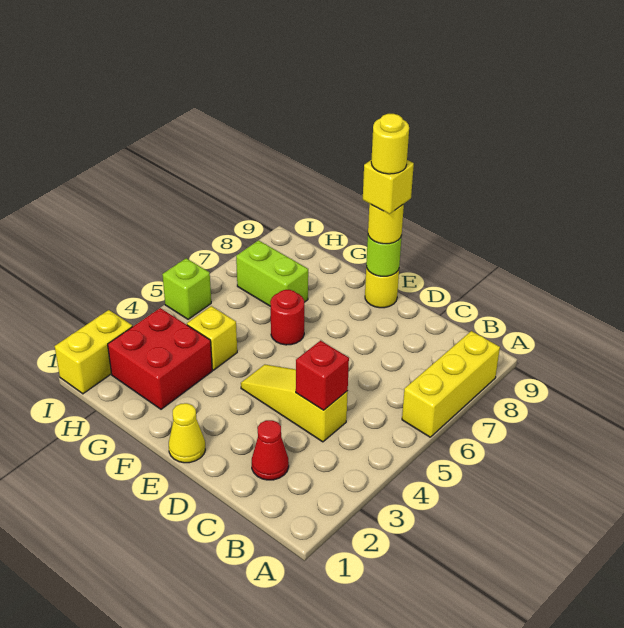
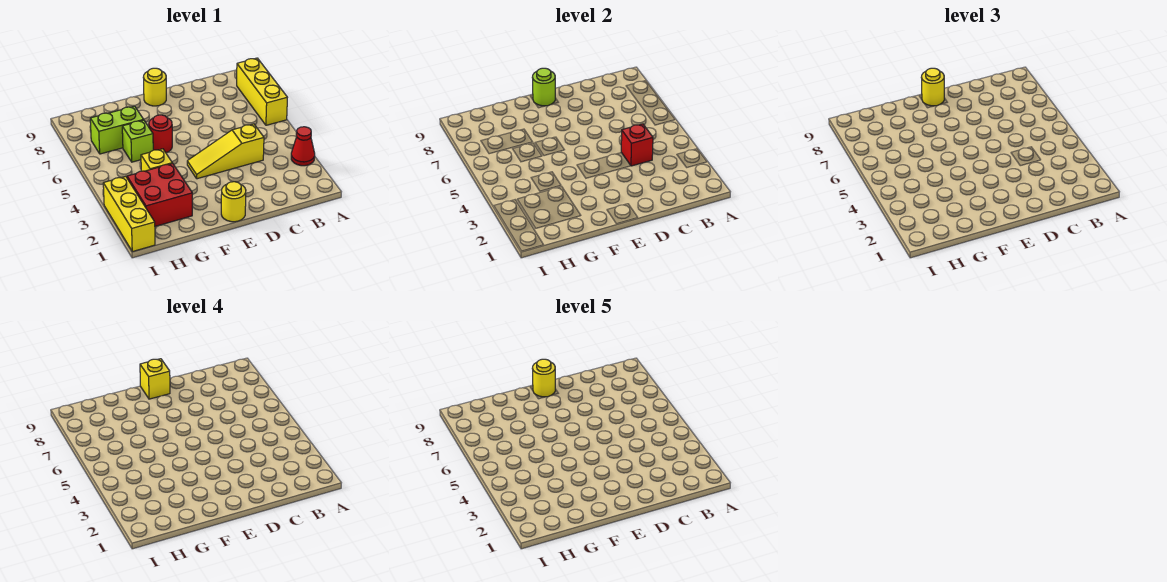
red 1x1 cone [252,420,289,480] -> red 1x1 cone moved to [291,127,315,166]
yellow 1x1 cone [169,403,205,463] -> yellow 1x1 round brick [221,182,246,222]
yellow 1x2 brick [55,310,133,394] -> yellow 1x3 brick [103,176,155,252]
lime 1x1 brick [162,258,211,319] -> lime 1x1 brick moved to [122,120,153,162]

